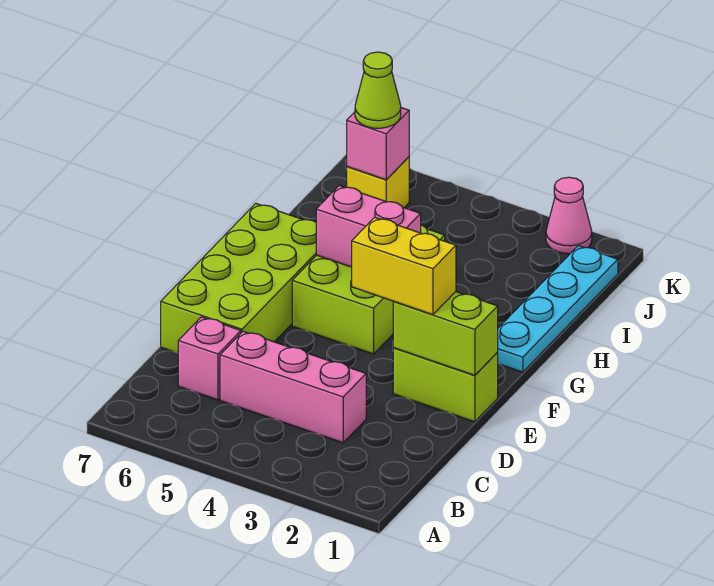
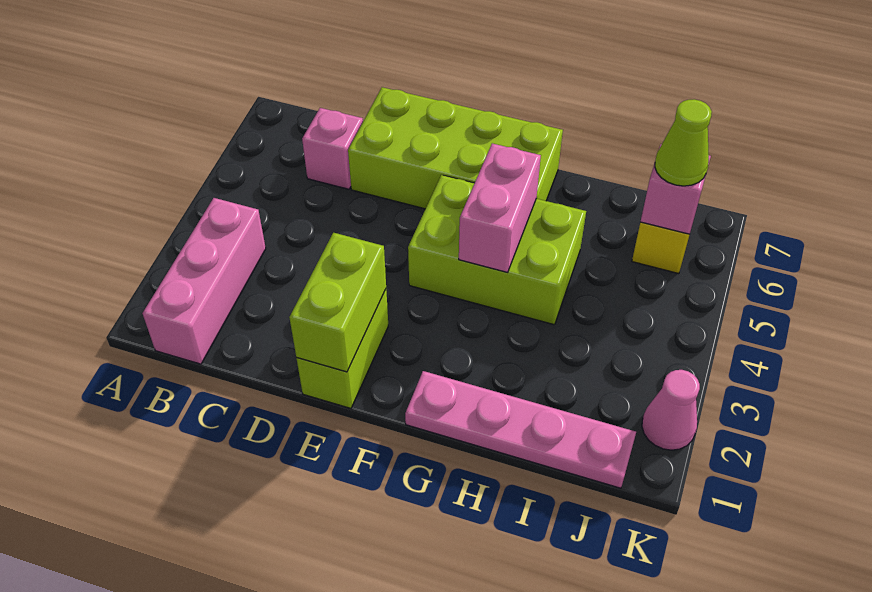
pink 1x3 brick [220,331,366,443] -> pink 1x3 brick moved to [143,198,266,364]
yellow 1x2 brick [352,217,456,315] -> none
cyan 1x4 plate [497,246,618,372] -> pink 1x4 plate [405,371,636,488]

